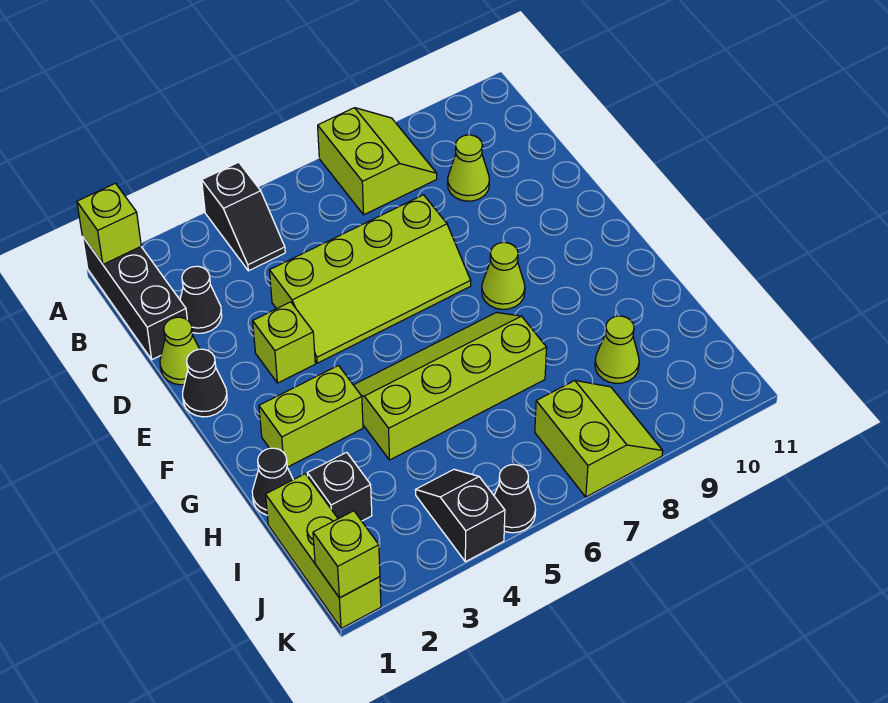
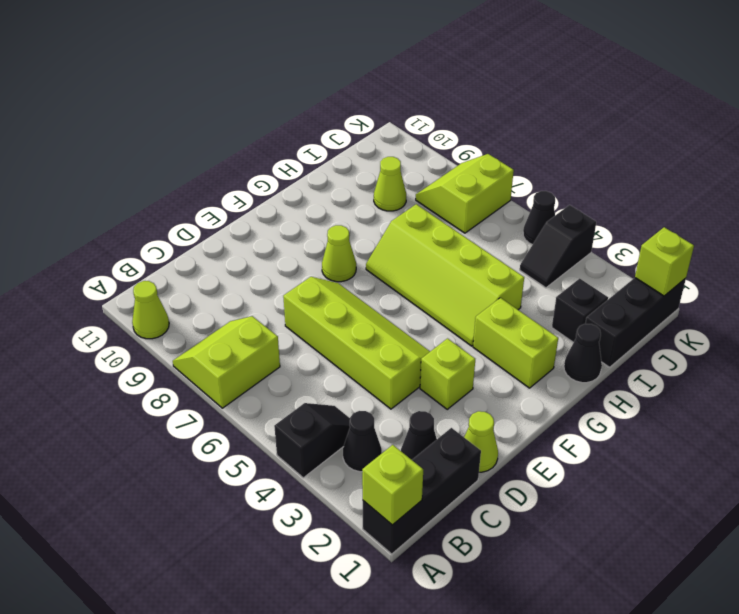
lime 1x1 cone [448,135,490,201] -> lime 1x1 cone moved to [132,281,169,339]
black 1x1 cone [183,349,227,417] -> black 1x1 cone moved to [343,411,382,472]
lime 1x3 brick [266,474,381,628] -> black 1x3 brick [585,278,686,367]

